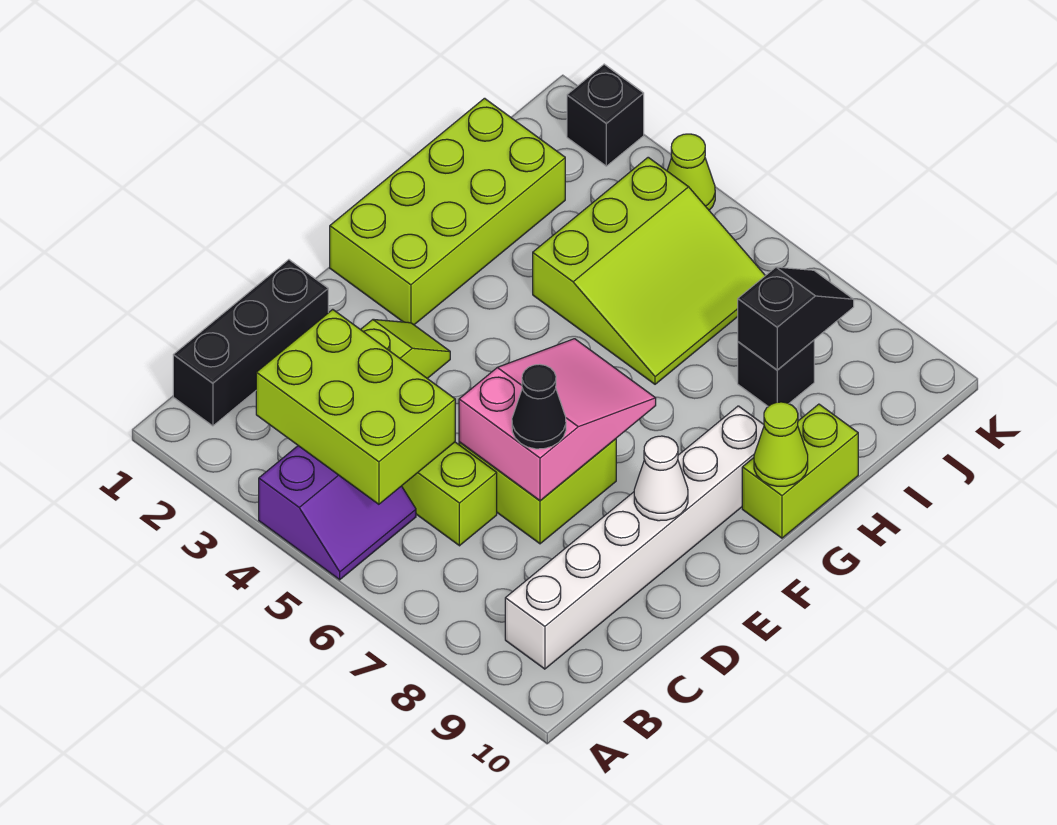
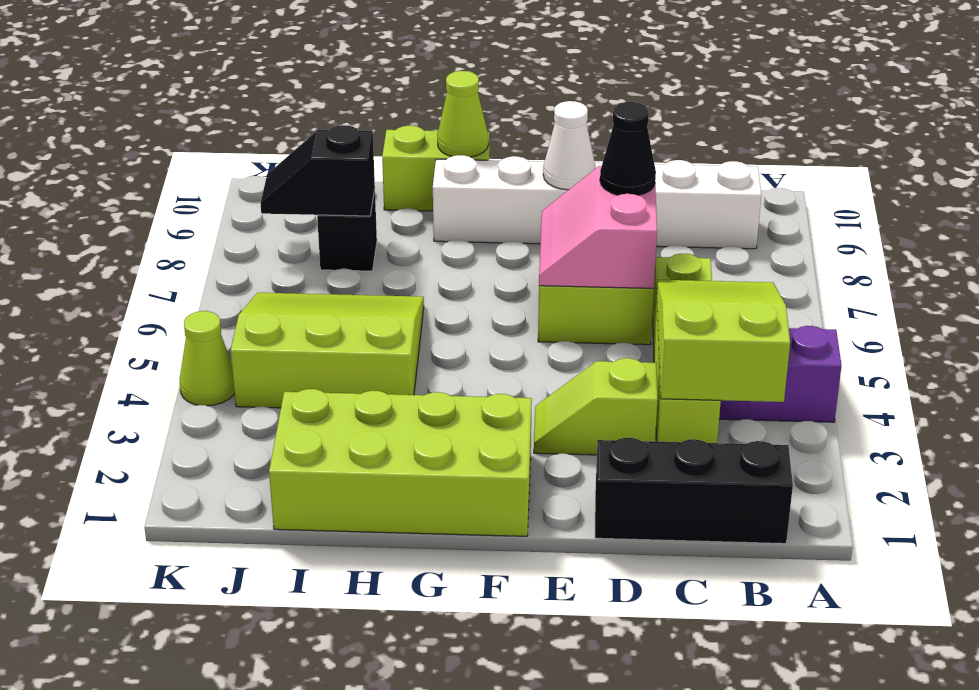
lime 2x3 brick [256,309,455,504] -> lime 2x3 slope [657,280,790,402]
pink 2x3 slope [459,339,656,501] -> pink 2x2 slope [539,166,657,288]
black 1x1 brick [567,64,644,166] -> none

